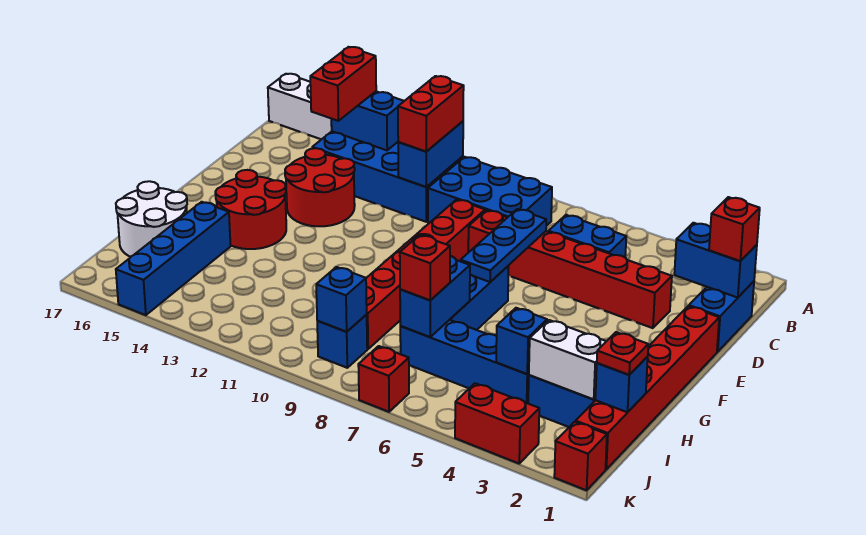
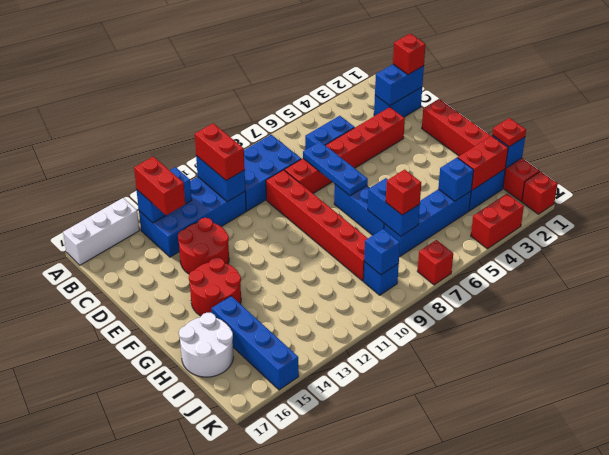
blue 1x2 brick [689,281,754,352] -> blue 1x2 brick turned to [374,87,422,117]
white 1x2 brick [529,320,606,399] -> red 1x2 brick [458,136,508,190]

